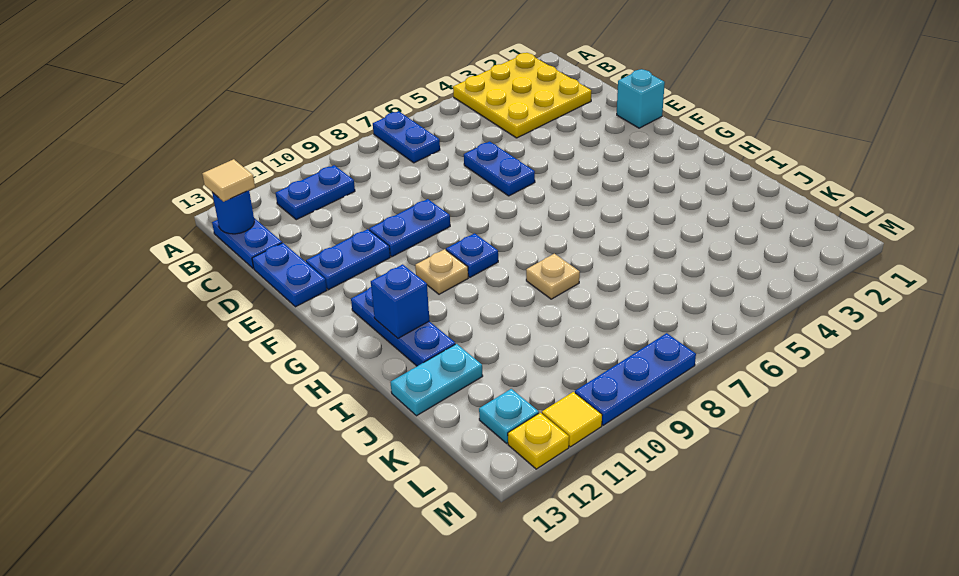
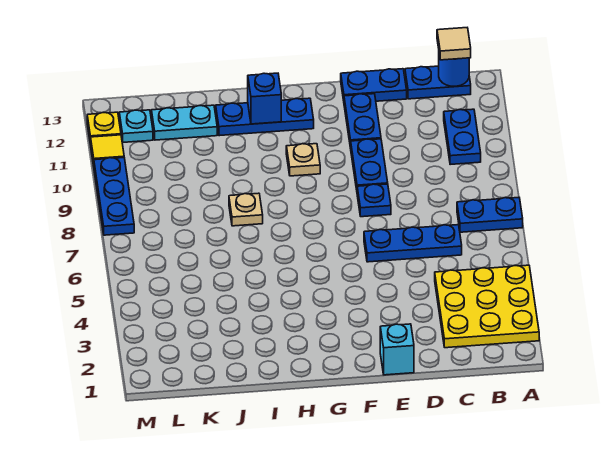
blue 1x2 plate [464,142,535,196] -> blue 1x3 plate [364,225,462,262]
blue 1x1 plate [446,233,498,277] -> blue 1x1 plate moved to [357,184,391,217]
cyan 1x2 plate [390,344,483,416] -> cyan 1x2 plate turned to [151,105,217,140]

